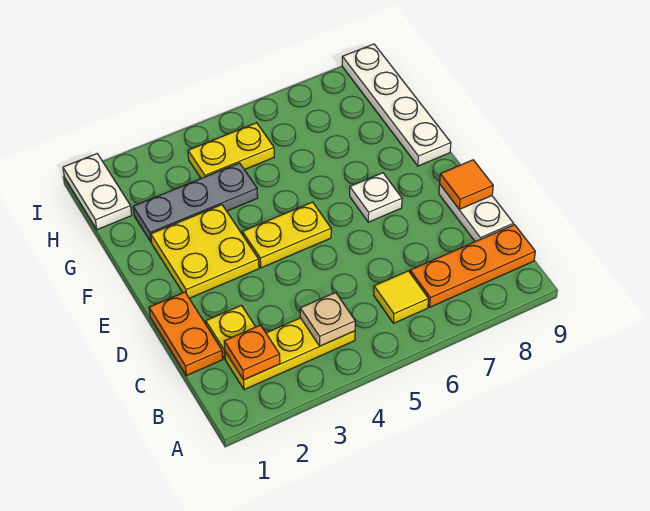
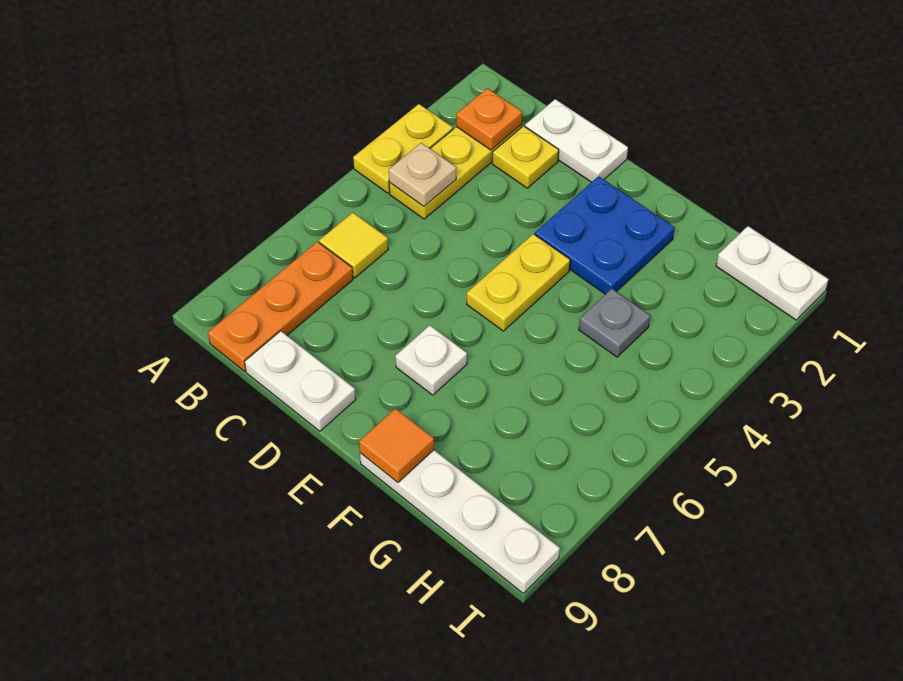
orange 1x2 plate [149,292,223,376] -> white 1x2 plate [525,99,628,182]
orange 1x1 tile [440,160,493,209] -> orange 1x1 tile moved to [359,408,434,482]
yellow 2x2 plate [151,205,259,298] -> blue 2x2 plate [535,176,675,294]
grey 1x3 plate [133,163,258,242] -> grey 1x1 plate [579,289,650,357]
yellow 1x2 plate [188,123,274,178] -> yellow 1x2 plate moved to [353,104,453,193]

